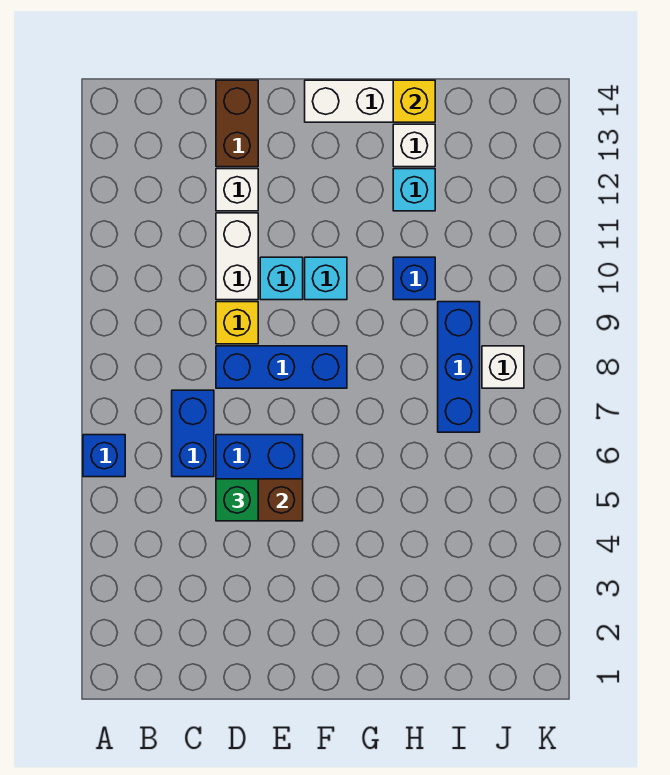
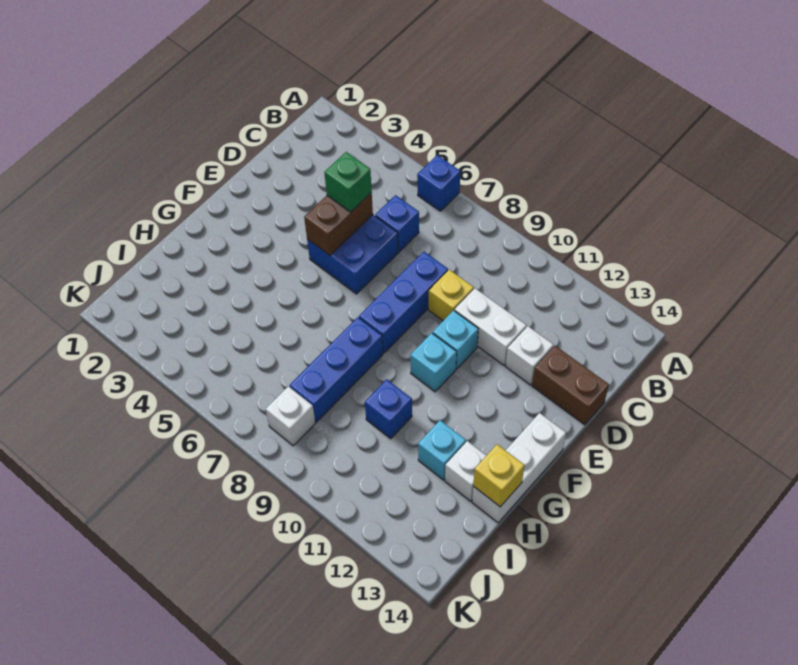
blue 1x2 brick [172,390,214,477] -> blue 1x1 brick [375,195,419,252]
blue 1x3 brick [438,302,480,432] -> blue 1x3 brick turned to [290,317,383,422]

